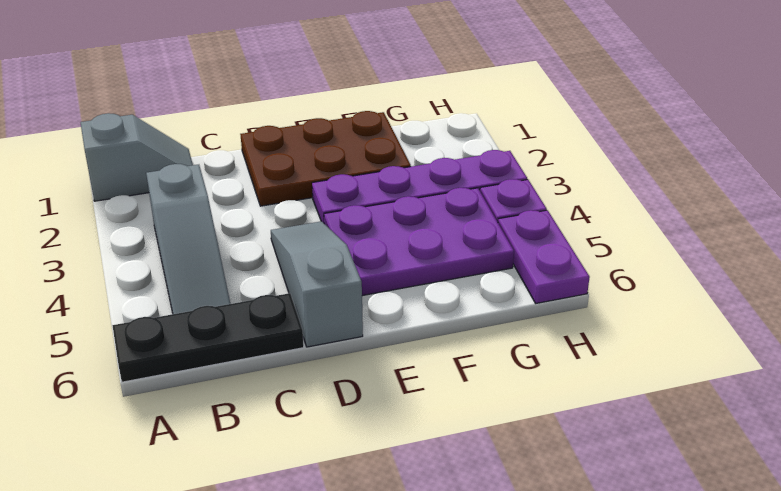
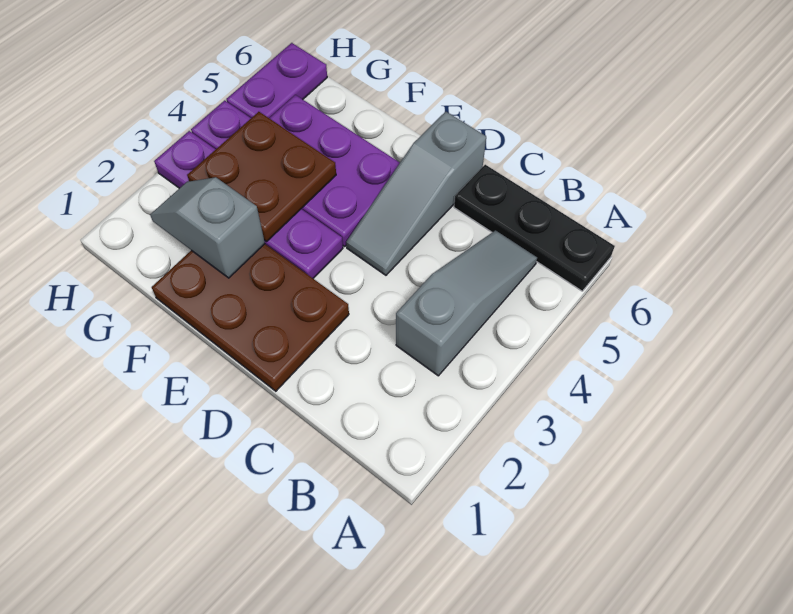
grey 1x2 slope [80,113,193,201] -> grey 1x2 slope moved to [150,177,265,278]
none -> brown 2x2 plate [187,112,336,242]

